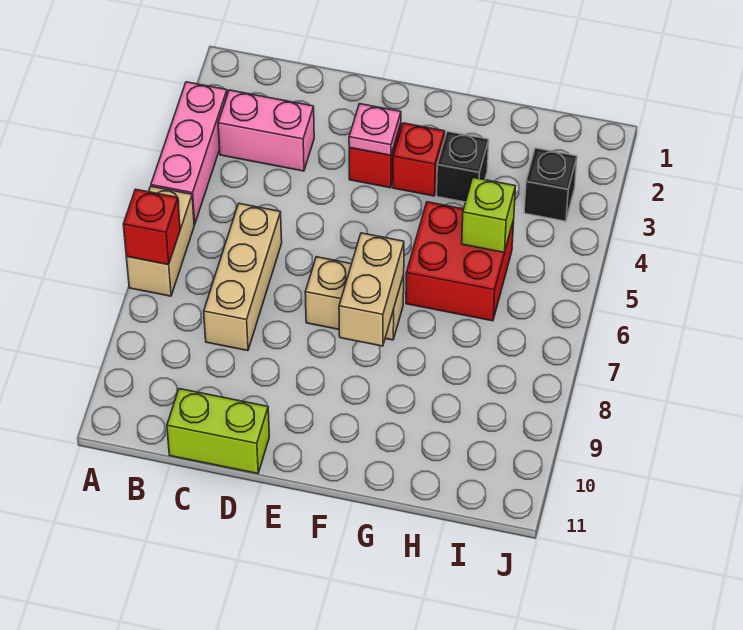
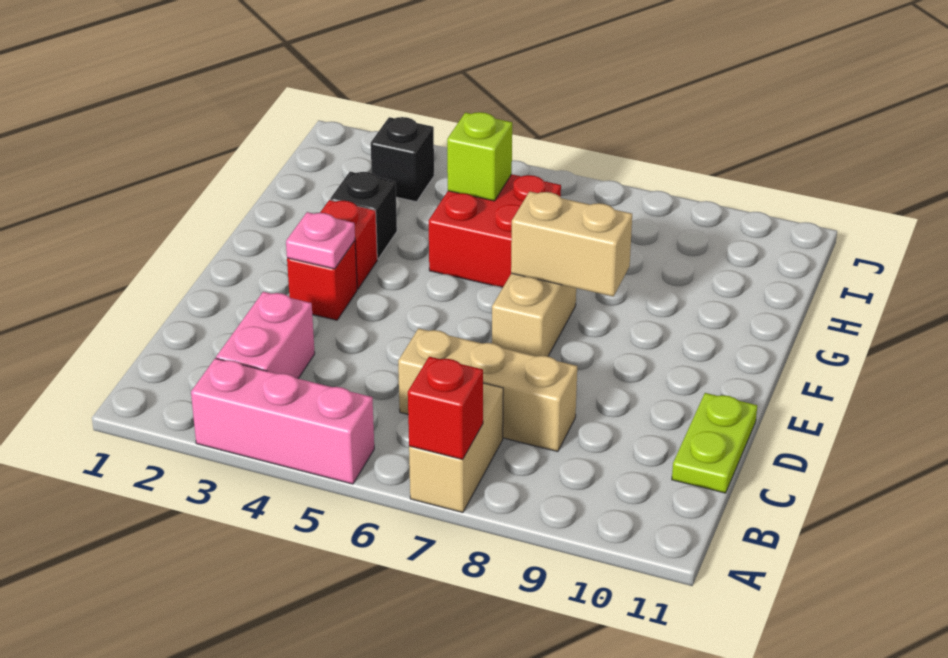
tan 1x2 brick [126,186,194,296] -> tan 1x2 brick turned to [409,383,503,513]
lime 1x2 brick [167,389,269,474] -> lime 1x2 plate [672,393,757,493]

